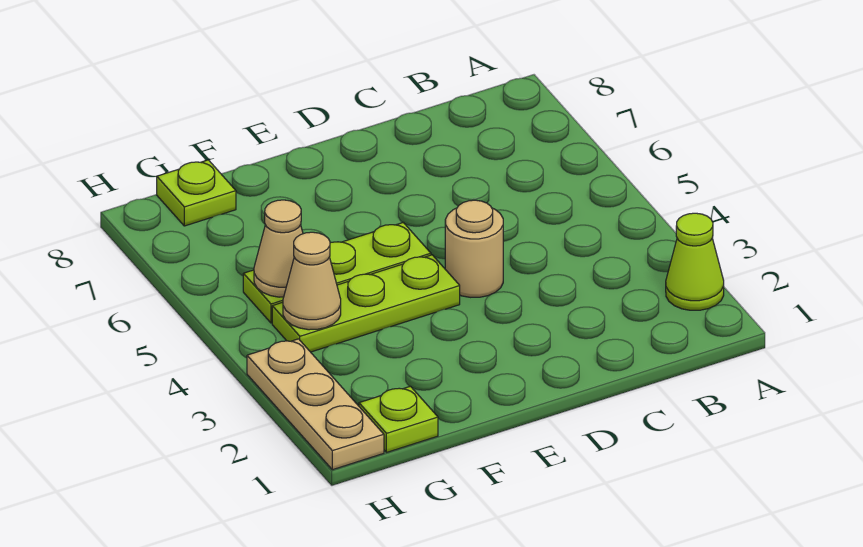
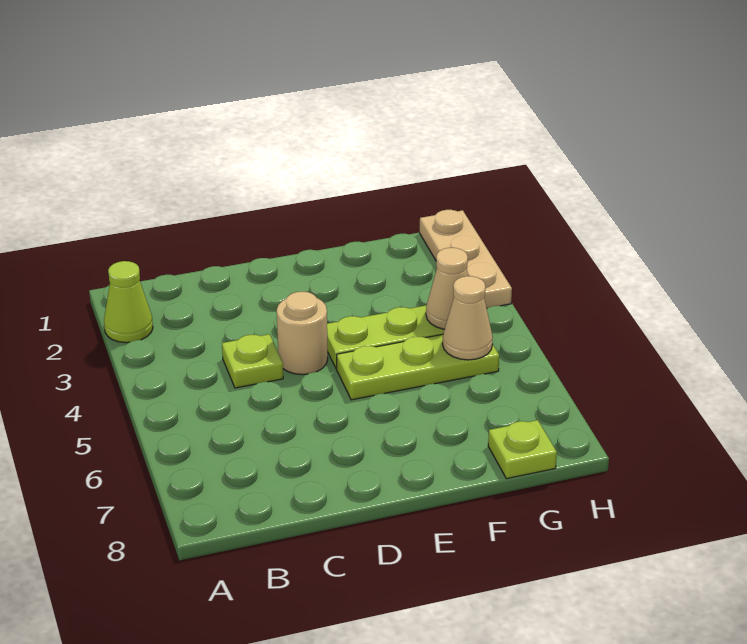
lime 1x1 plate [359,386,438,452] -> lime 1x1 plate moved to [222,334,283,388]

